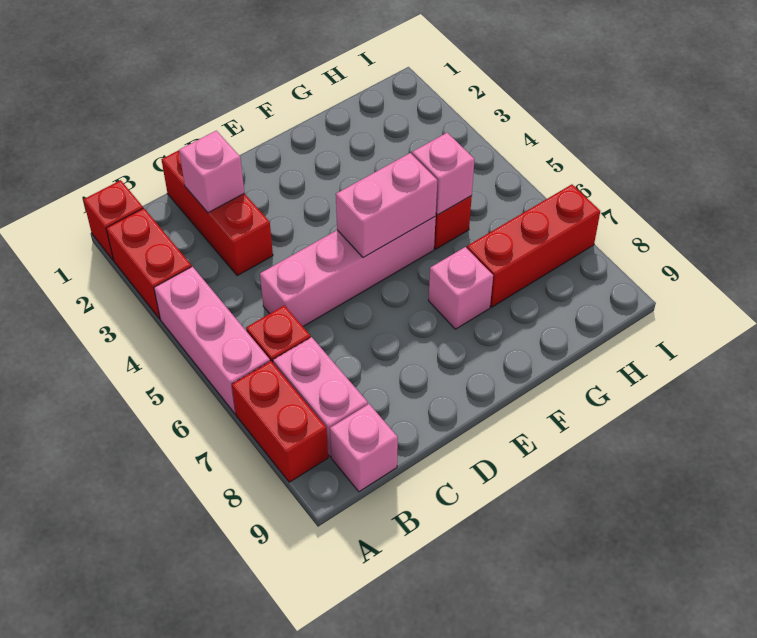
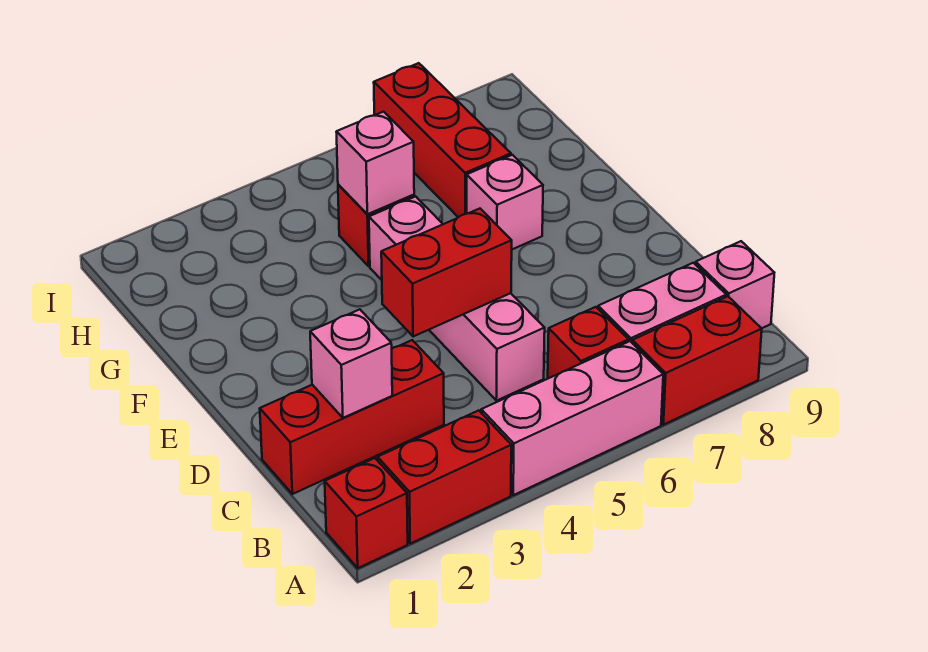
none -> red 1x2 brick [381,209,512,336]
pink 1x2 brick [336,153,437,258] -> none

